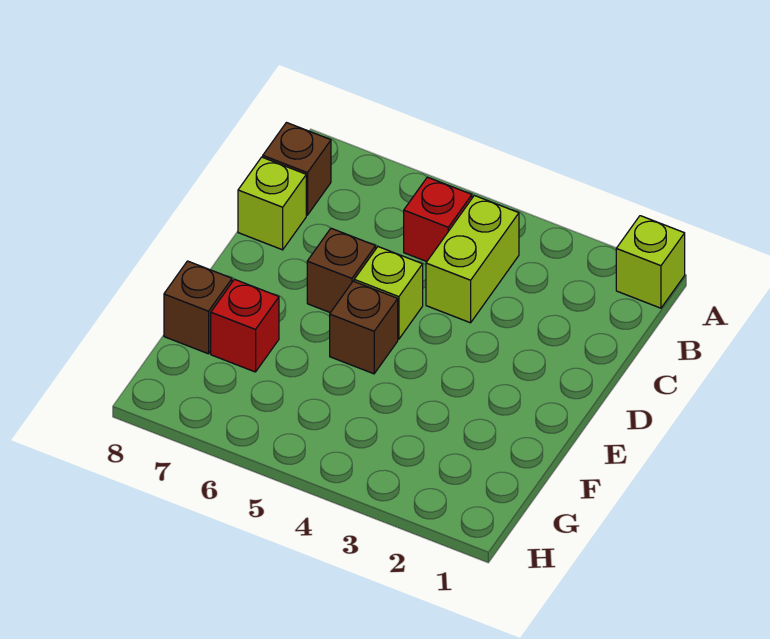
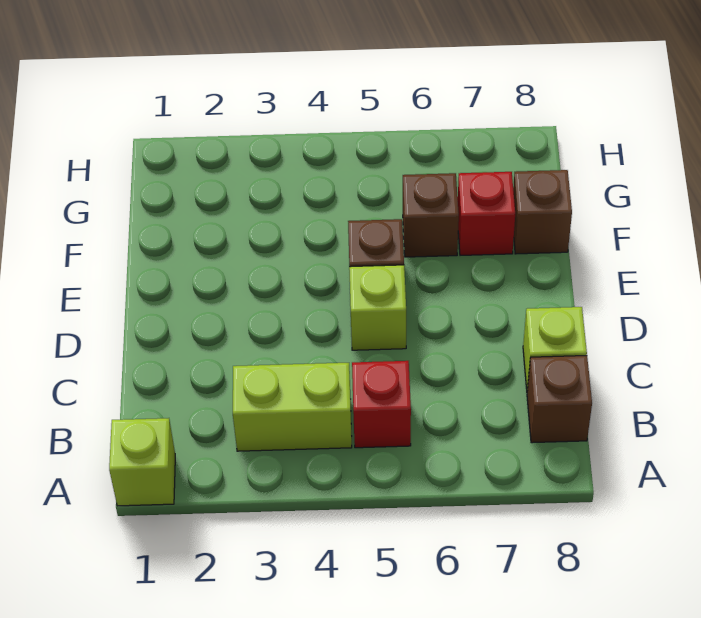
lime 1x2 brick [426,195,519,323] -> lime 1x2 brick turned to [233,363,352,451]
brown 1x1 brick [307,228,376,313] -> brown 1x1 brick moved to [403,173,459,257]

